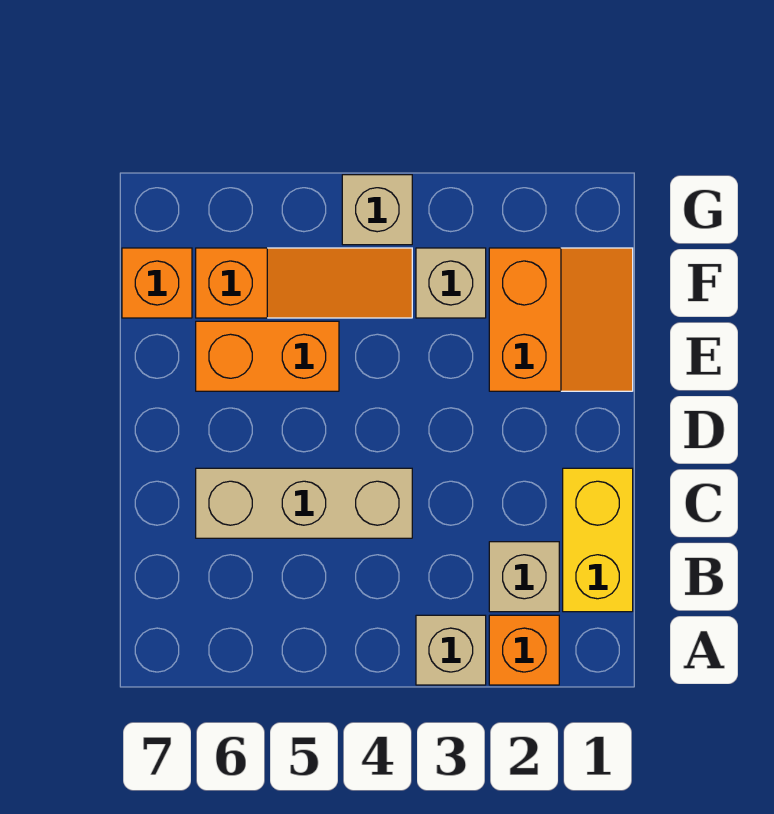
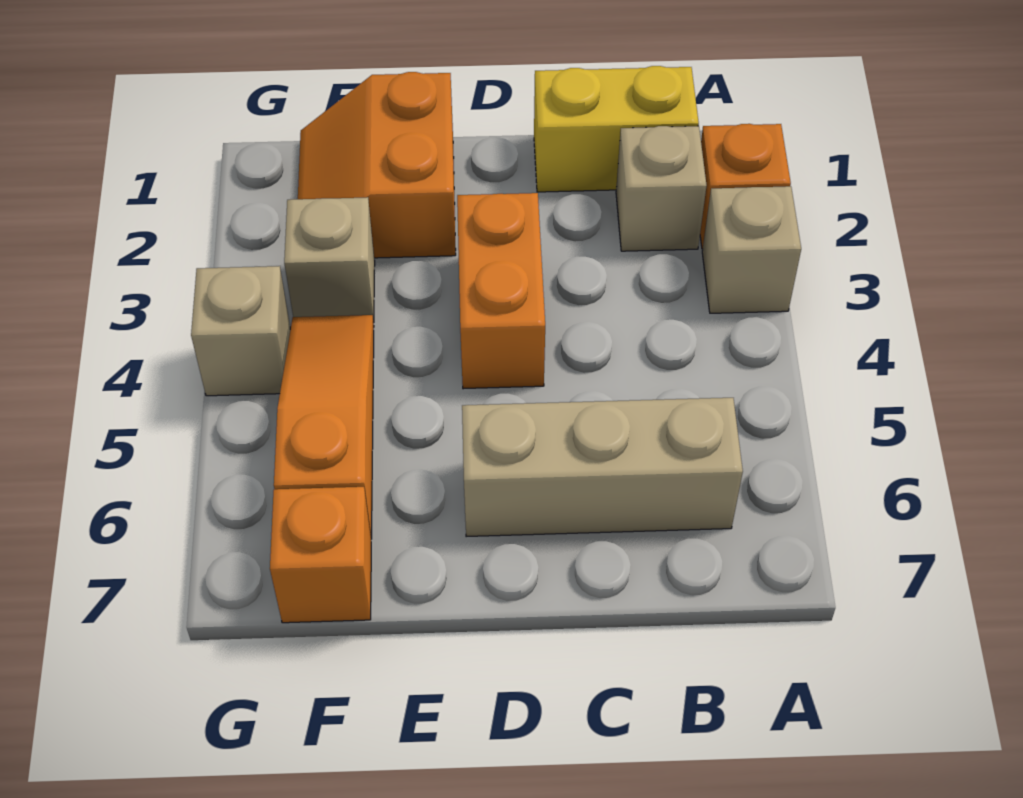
tan 1x3 brick [196,468,412,538] -> tan 1x3 brick turned to [462,398,743,537]
orange 2x2 slope [489,248,633,391] -> orange 2x2 slope turned to [298,72,456,258]
orange 1x2 brick [196,321,339,391] -> orange 1x2 brick moved to [457,193,545,389]

